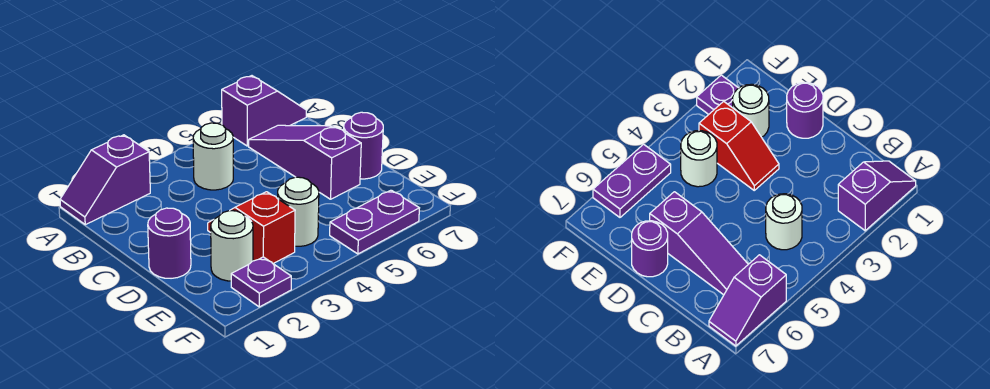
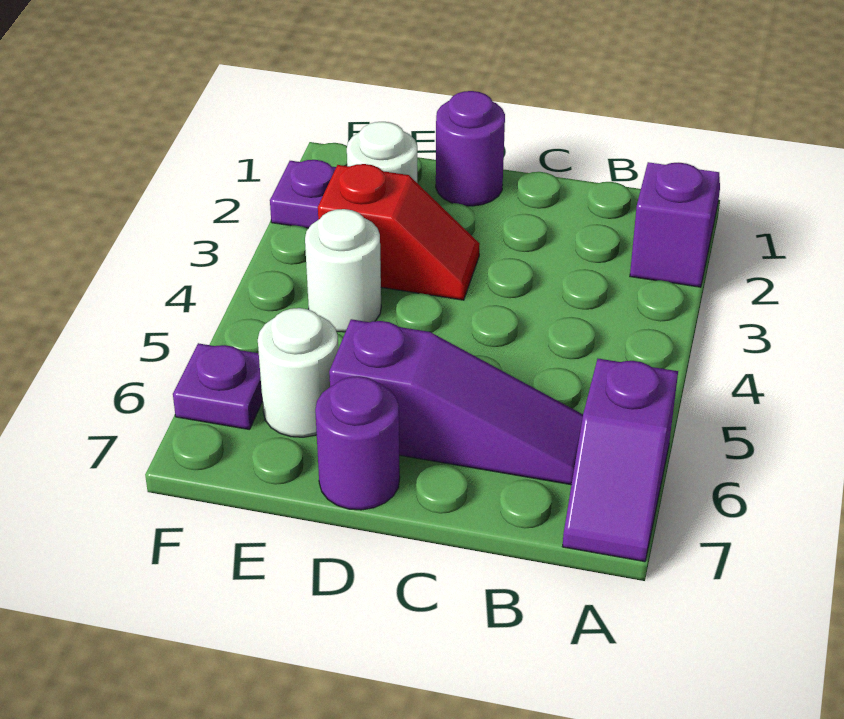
white 1x1 round brick [193,123,233,190] -> white 1x1 round brick moved to [258,308,338,437]
purple 1x2 plate [330,190,419,254] -> purple 1x1 plate [173,343,262,430]

